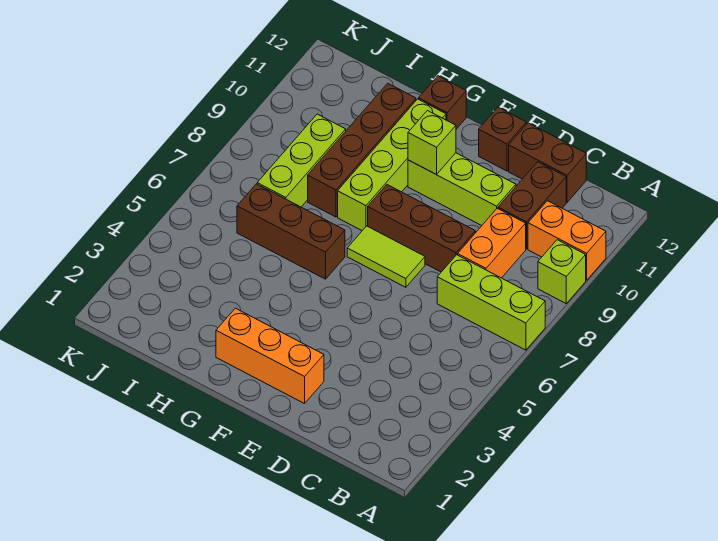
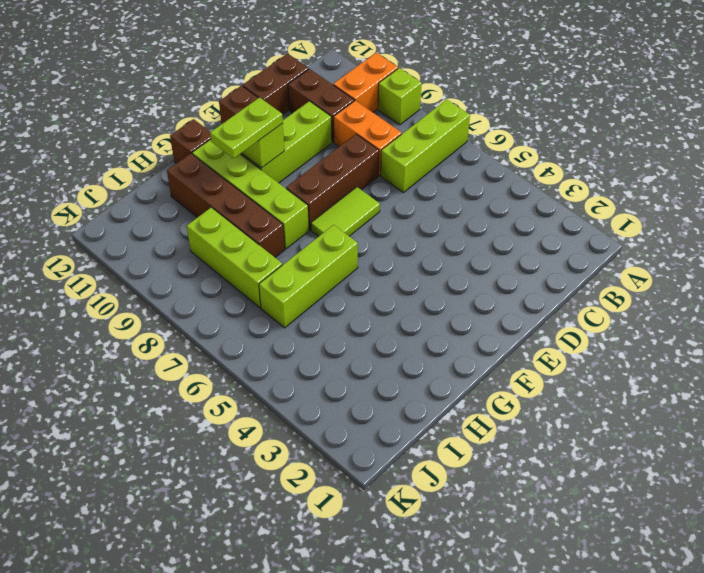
orange 1x3 brick [216,308,324,404] -> none
none -> lime 1x2 plate [210,98,283,158]
brown 1x3 brick [237,184,345,279] -> lime 1x3 brick [259,225,358,328]

